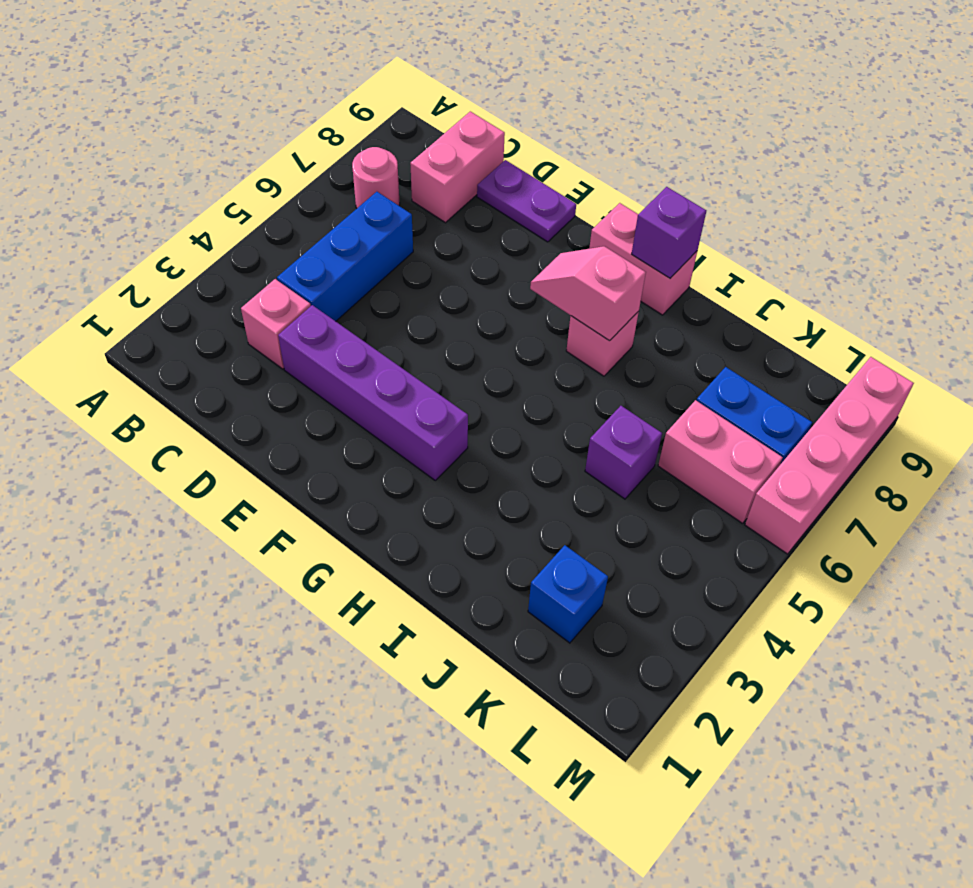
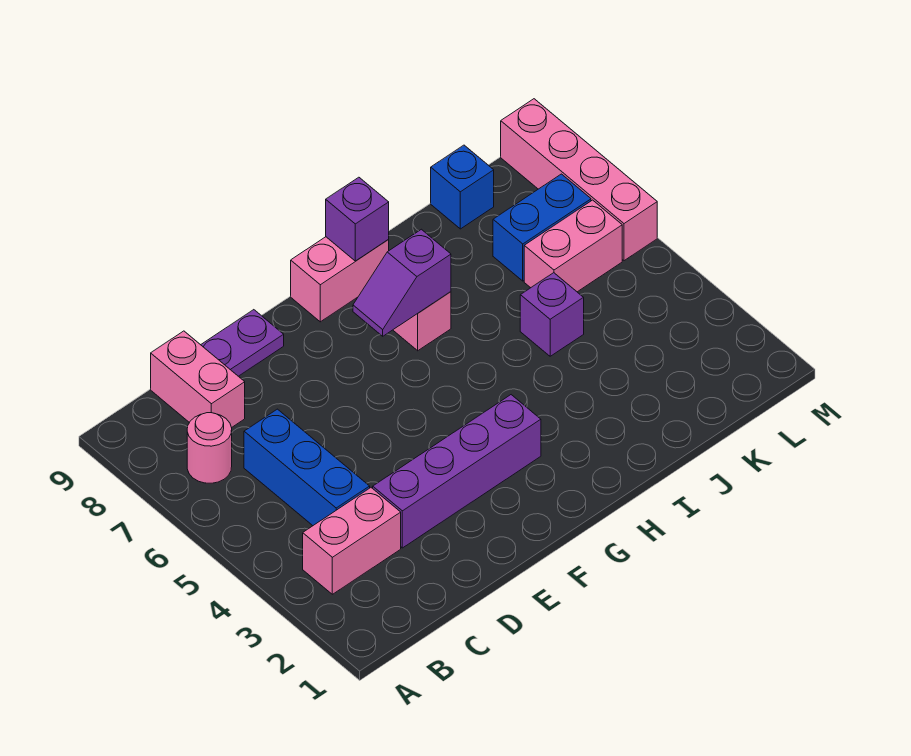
pink 1x1 brick [241,279,311,369] -> pink 1x2 brick [303,488,401,594]
pink 1x2 slope [530,246,646,341] -> purple 1x2 slope [353,229,451,336]
blue 1x1 brick [528,545,608,643] -> blue 1x1 brick moved to [431,145,494,229]

